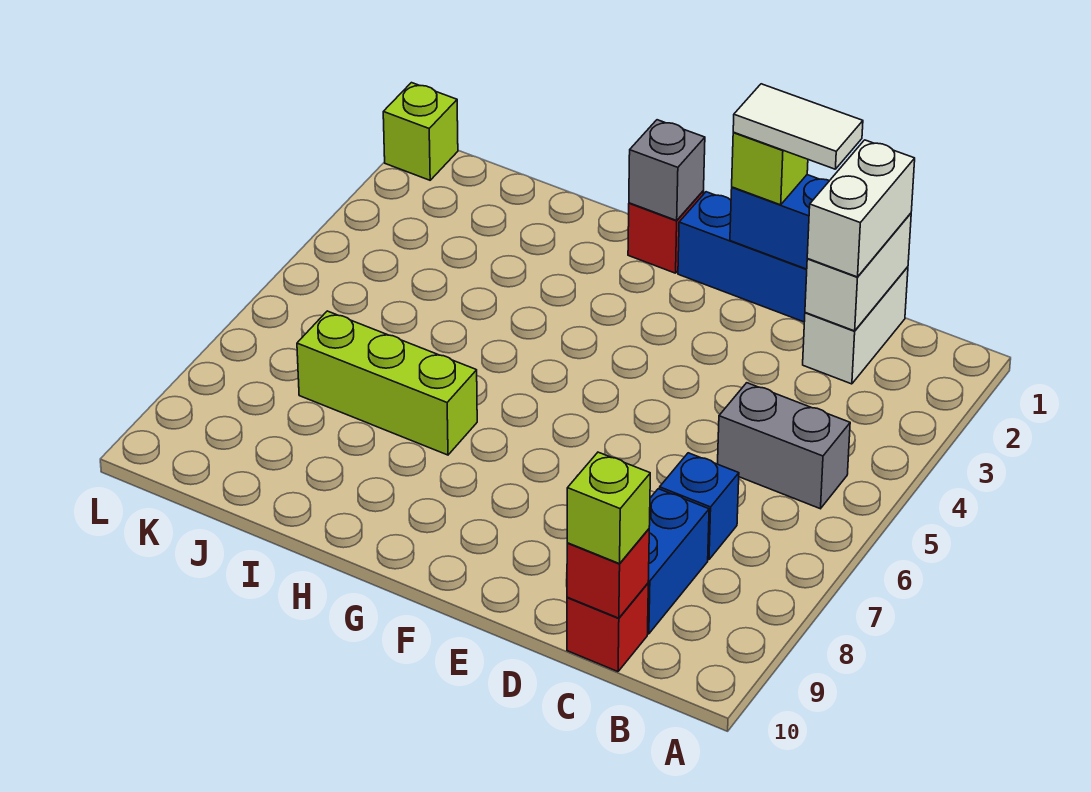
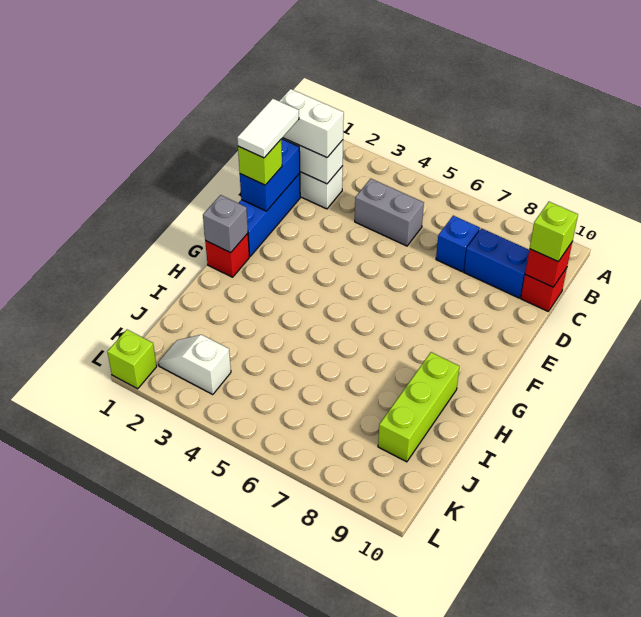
grey 1x2 brick [718,383,850,509] -> grey 1x2 brick turned to [355,179,424,246]
lime 1x3 brick [297,311,477,455] -> lime 1x3 brick moved to [378,352,460,462]
none -> white 1x2 slope [158,335,231,395]

